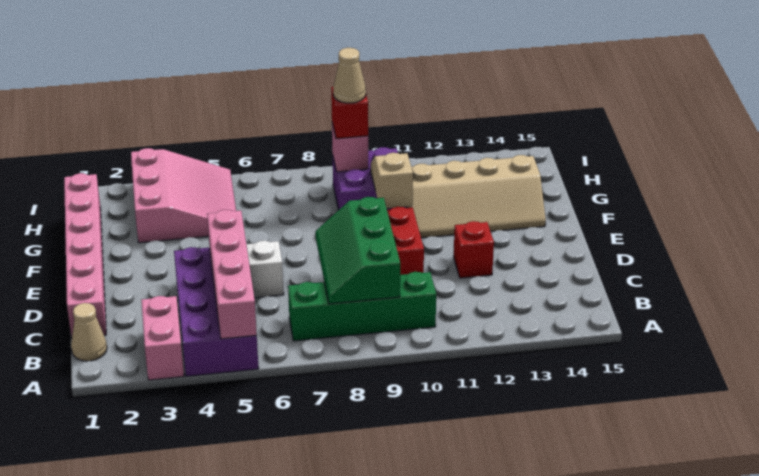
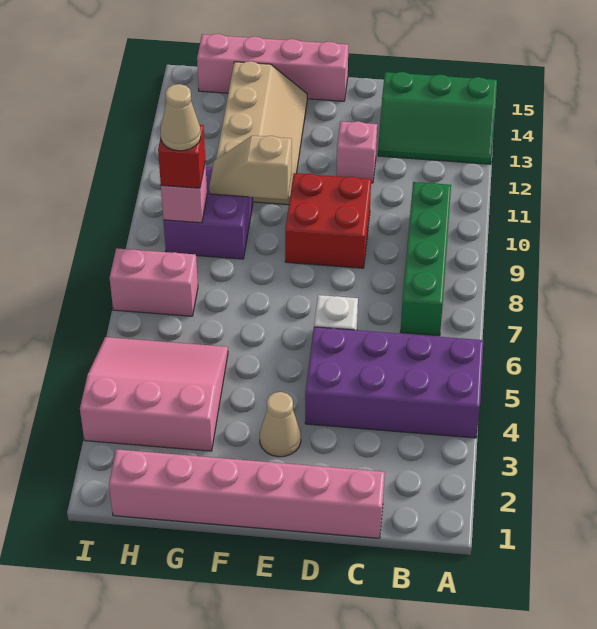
pink 1x2 brick [141,296,184,380] -> pink 1x2 brick moved to [110,248,198,316]
pink 1x4 brick [207,210,257,339] -> pink 1x4 brick moved to [197,34,348,101]
tan 1x1 cone [71,303,107,361] -> tan 1x1 cone moved to [260,392,301,457]
green 2x3 slope [315,197,400,304] -> green 2x3 slope moved to [378,72,497,164]
red 1x1 brick [454,221,494,278] -> pink 1x1 brick [336,121,377,183]

